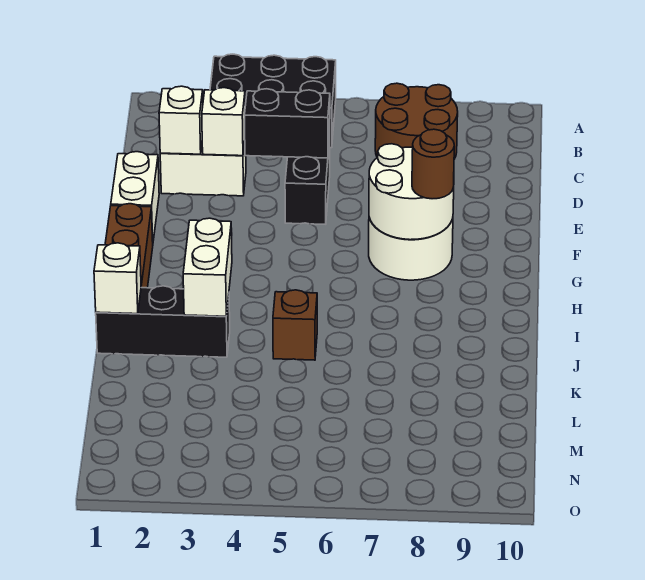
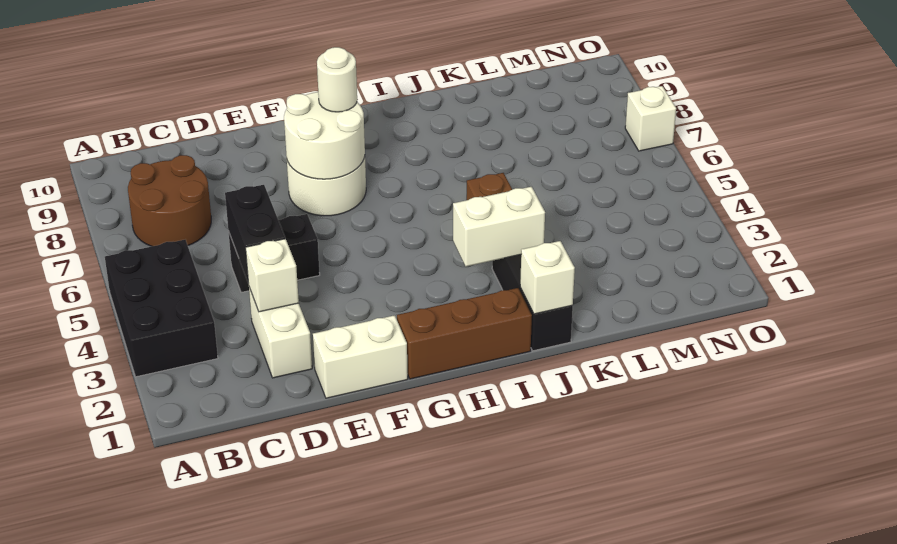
white 1x1 brick [159,86,203,154] -> white 1x1 brick moved to [625,86,676,151]
brown 1x1 round brick [412,129,454,199] -> white 1x1 round brick [317,47,357,112]

